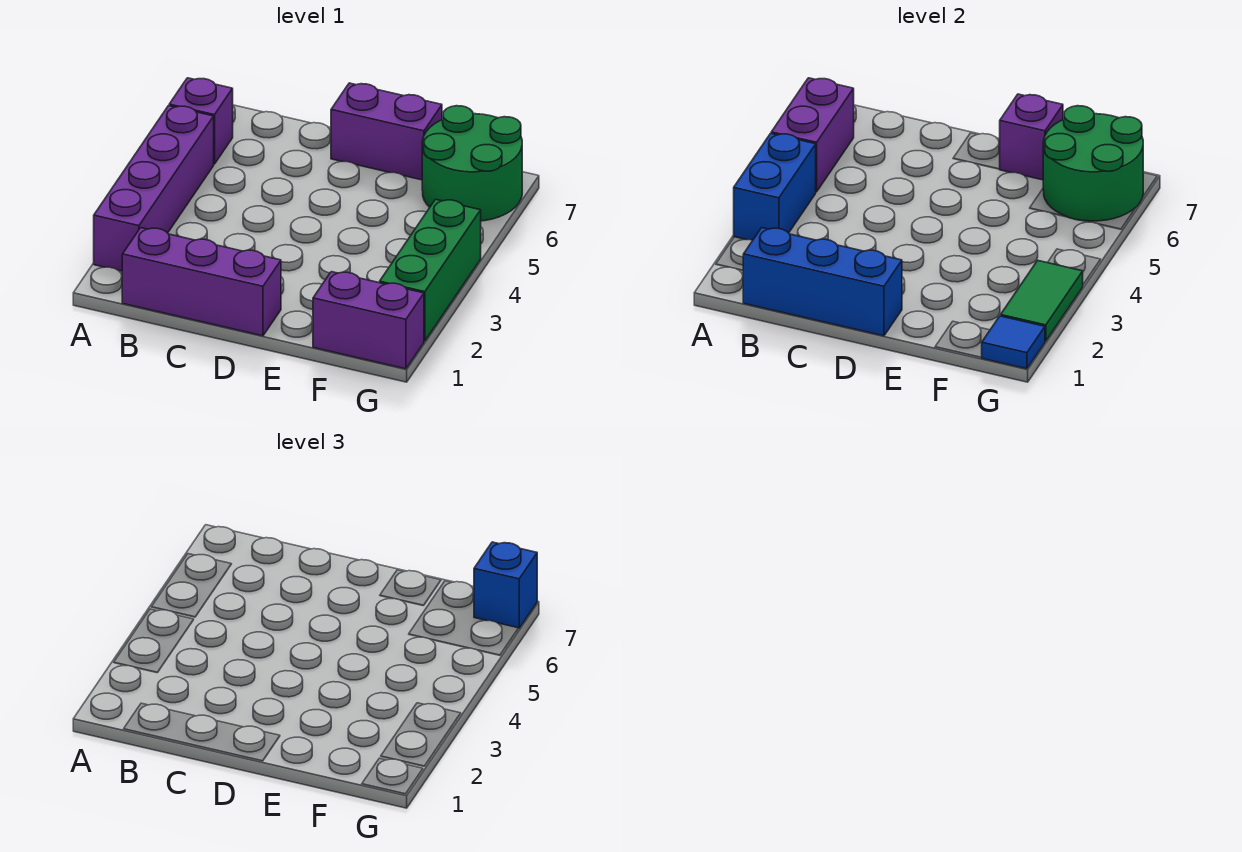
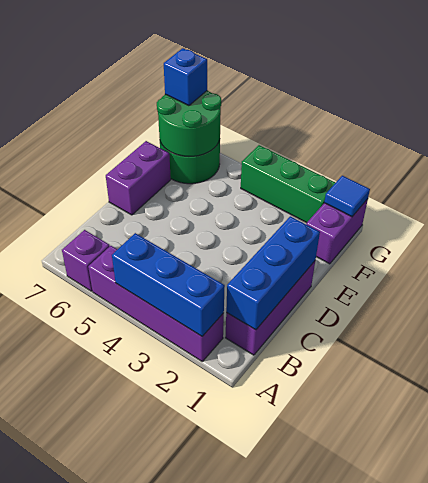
blue 1x2 brick [734,133,816,240] -> blue 1x3 brick [112,233,225,336]
purple 1x2 brick [771,78,854,192] -> none
purple 1x1 brick [1000,94,1063,180] -> none
green 1x2 tile [1001,260,1083,341] -> none

